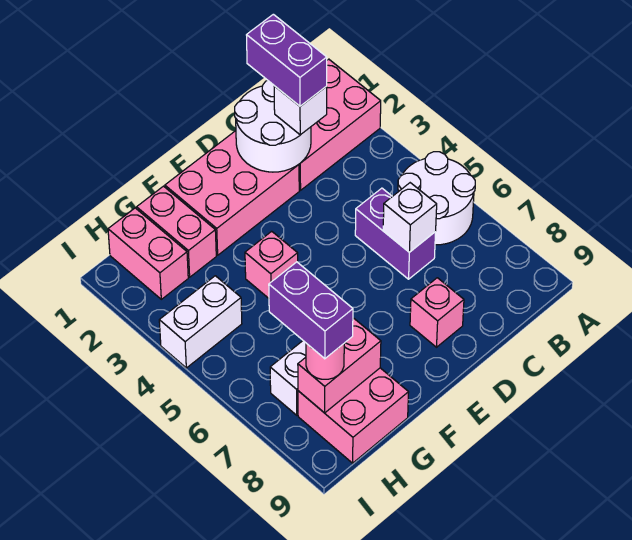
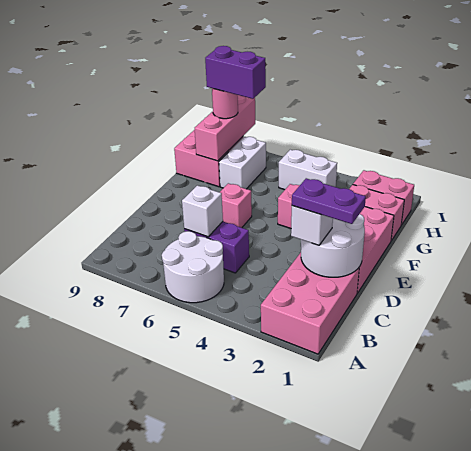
purple 1x2 brick [247,14,327,106] -> purple 1x2 plate [292,178,366,224]
pink 1x1 brick [410,278,464,347] -> pink 1x1 brick moved to [220,183,252,228]
pink 1x2 brick [298,319,381,413] -> pink 1x3 brick [195,95,255,161]
white 1x2 brick [159,276,242,368] -> white 1x2 brick turned to [279,150,337,190]

